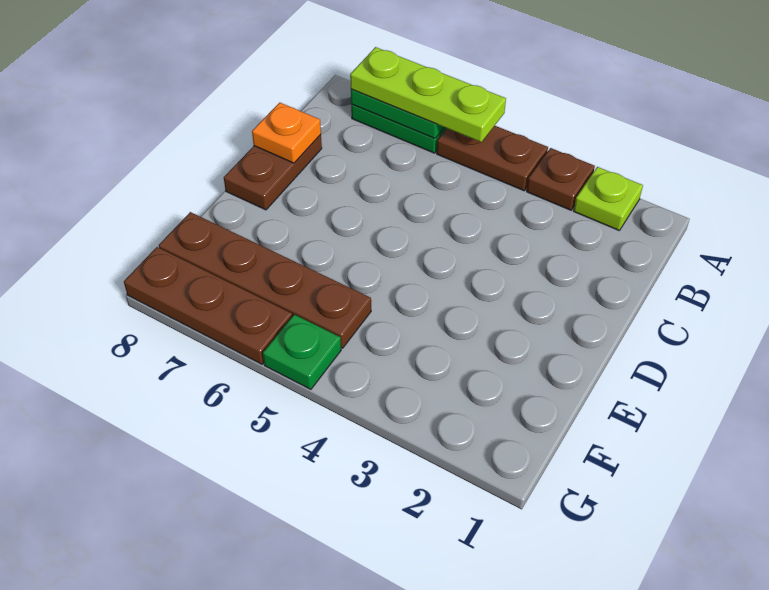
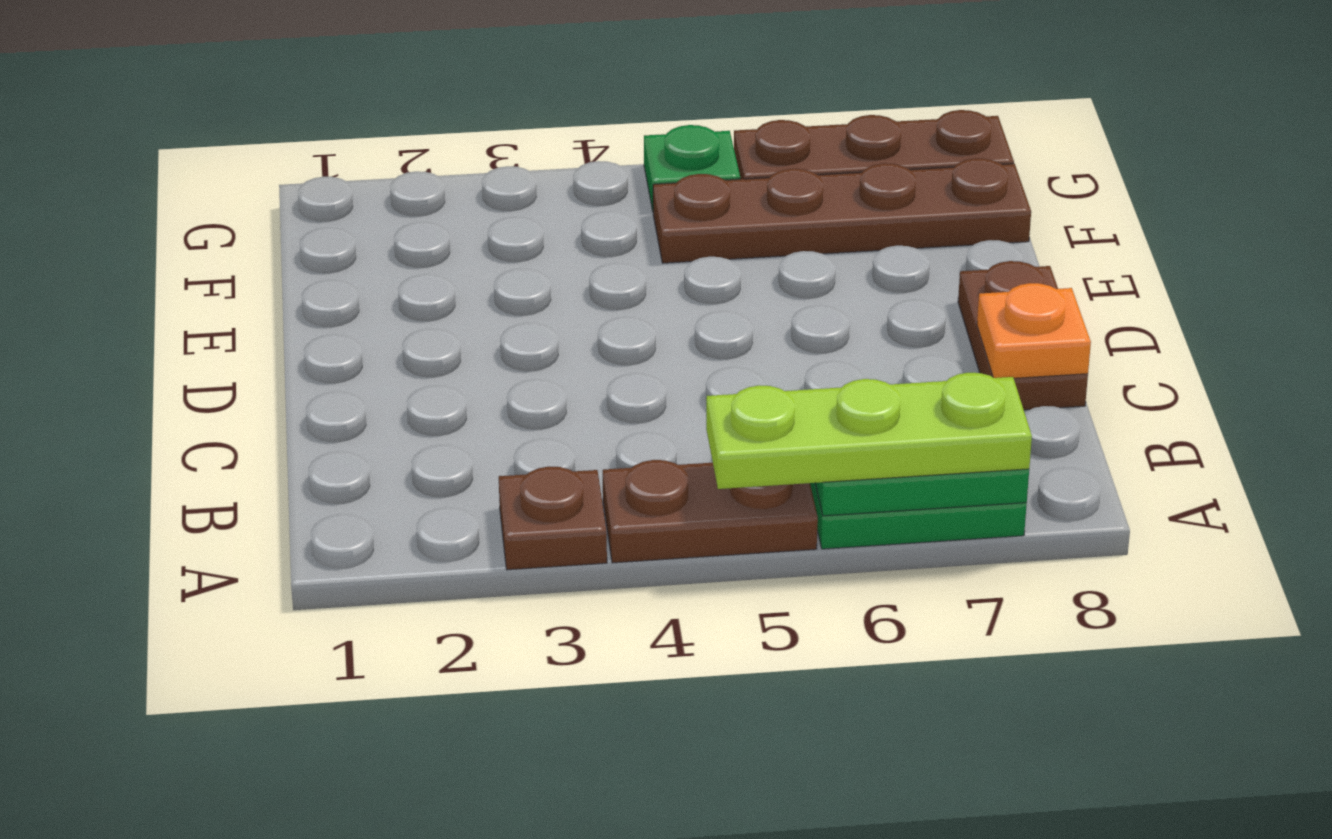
lime 1x1 plate [574,167,643,231] -> none

